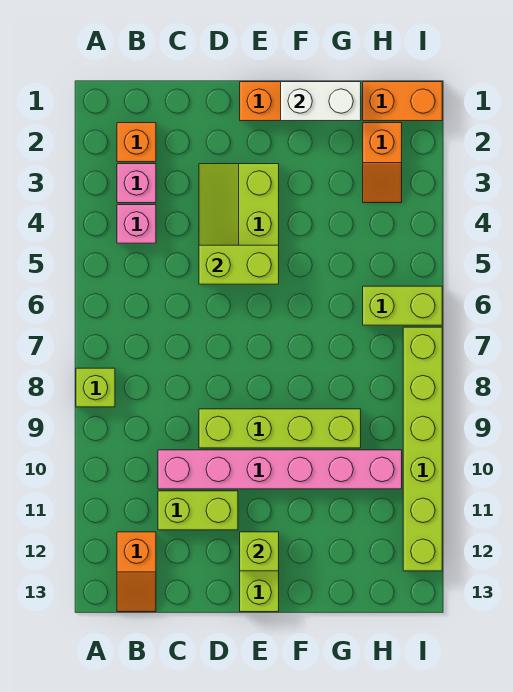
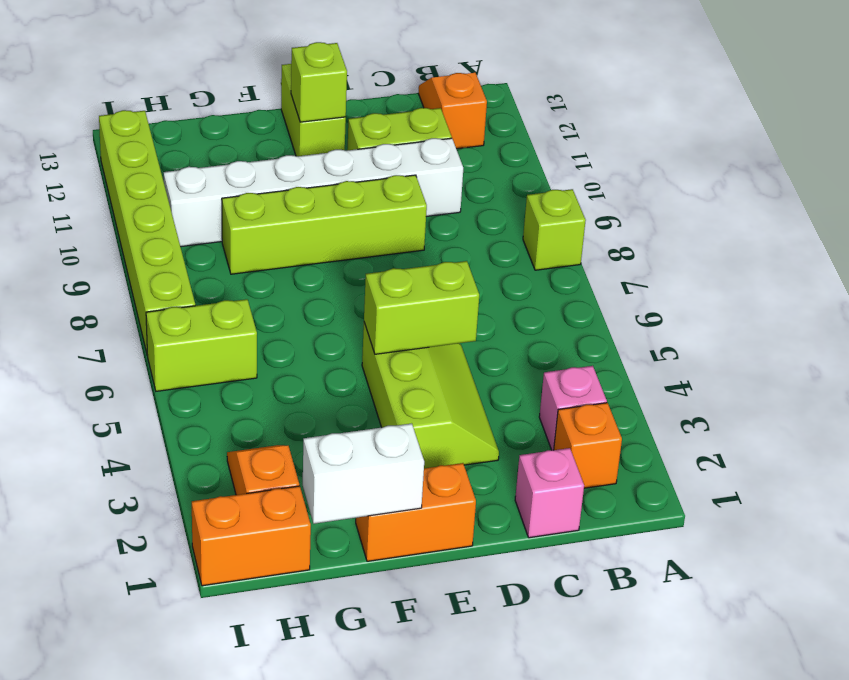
pink 1x1 brick [117,205,156,243] -> pink 1x1 brick moved to [515,448,584,538]
pink 1x6 brick [158,450,402,489] -> white 1x6 brick [164,138,463,247]

